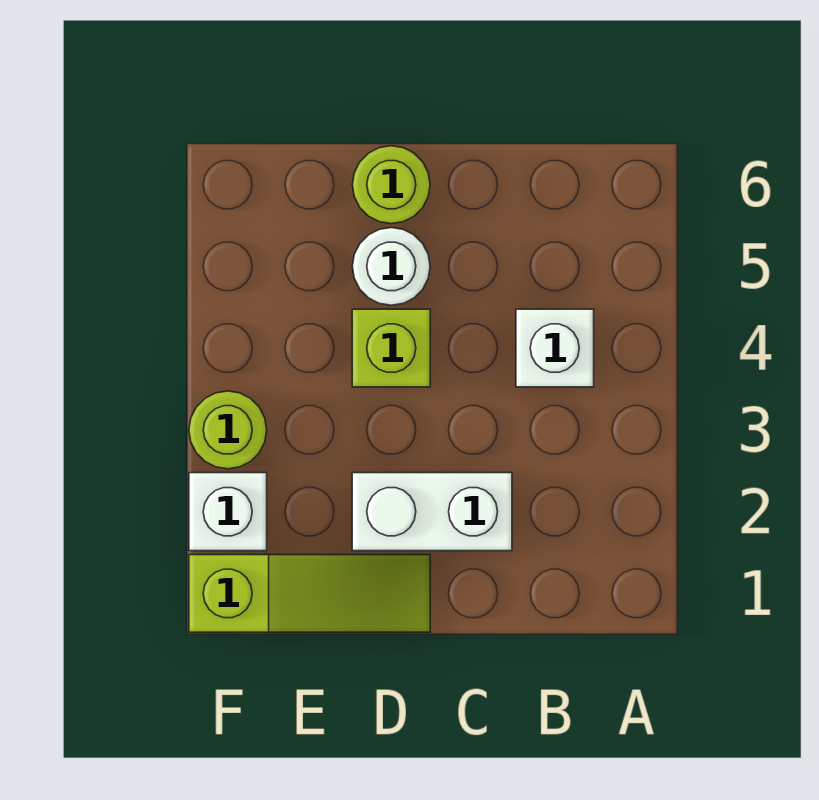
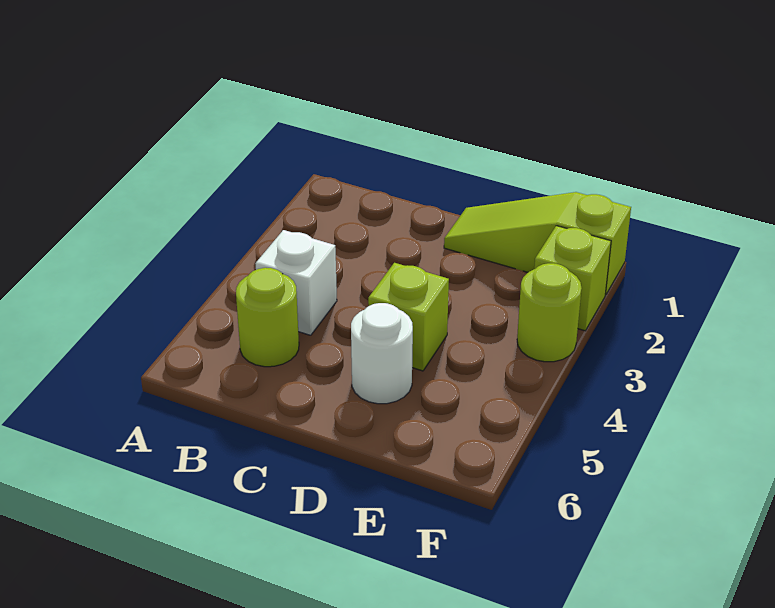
white 1x2 brick [352,473,512,551] -> none
lime 1x1 round brick [352,146,430,224] -> lime 1x1 round brick moved to [236,268,299,367]
white 1x1 brick [189,473,267,551] -> lime 1x1 brick [534,226,611,331]

